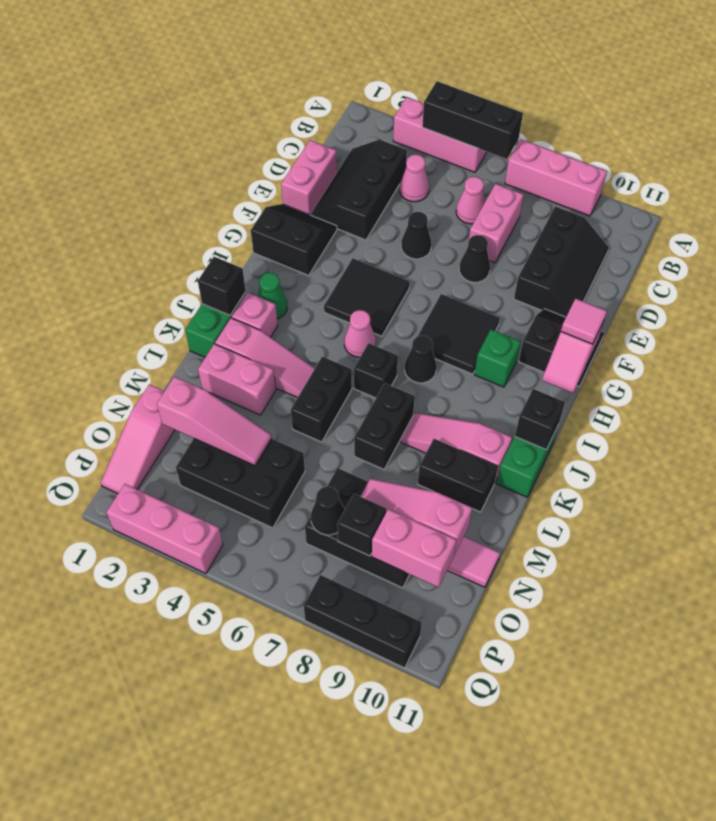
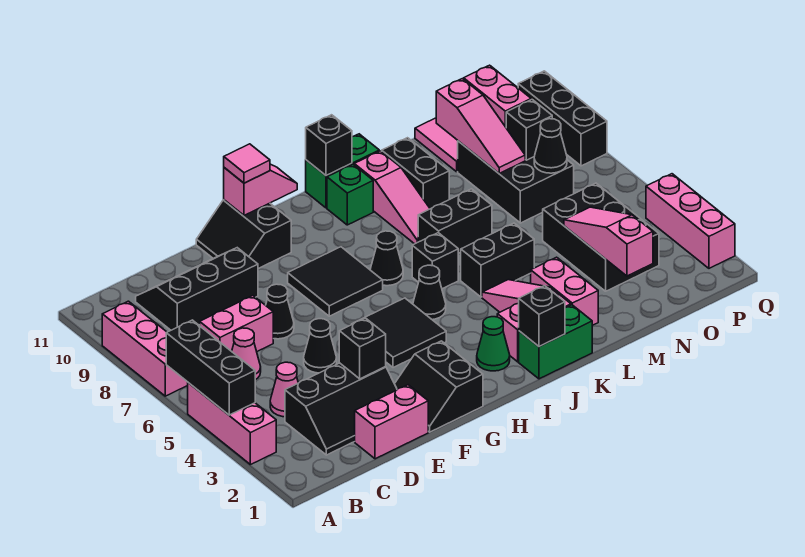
none -> black 1x1 brick [339,318,386,379]
green 1x1 brick [474,330,521,387] -> green 1x1 brick moved to [327,164,373,225]
pink 1x1 cone [344,310,376,357] -> black 1x1 cone [413,265,446,320]
pink 1x3 slope [101,384,175,494] -> none

